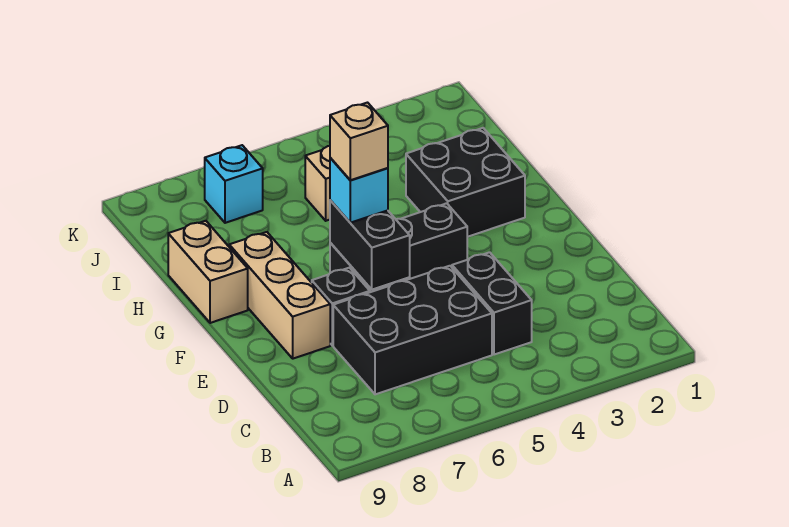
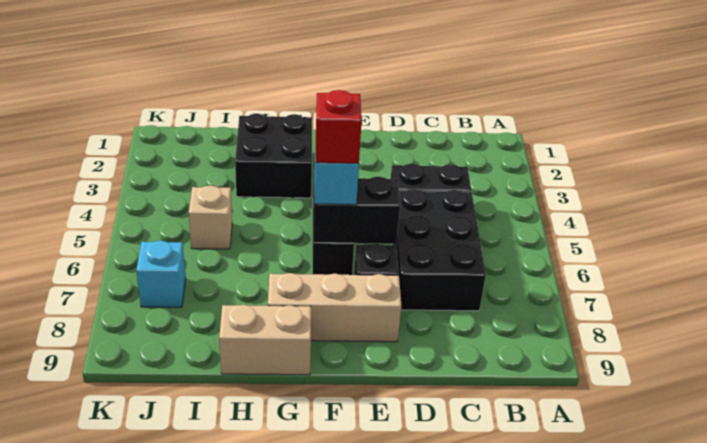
tan 1x1 brick [330,103,388,180] -> red 1x1 brick [316,90,362,163]

